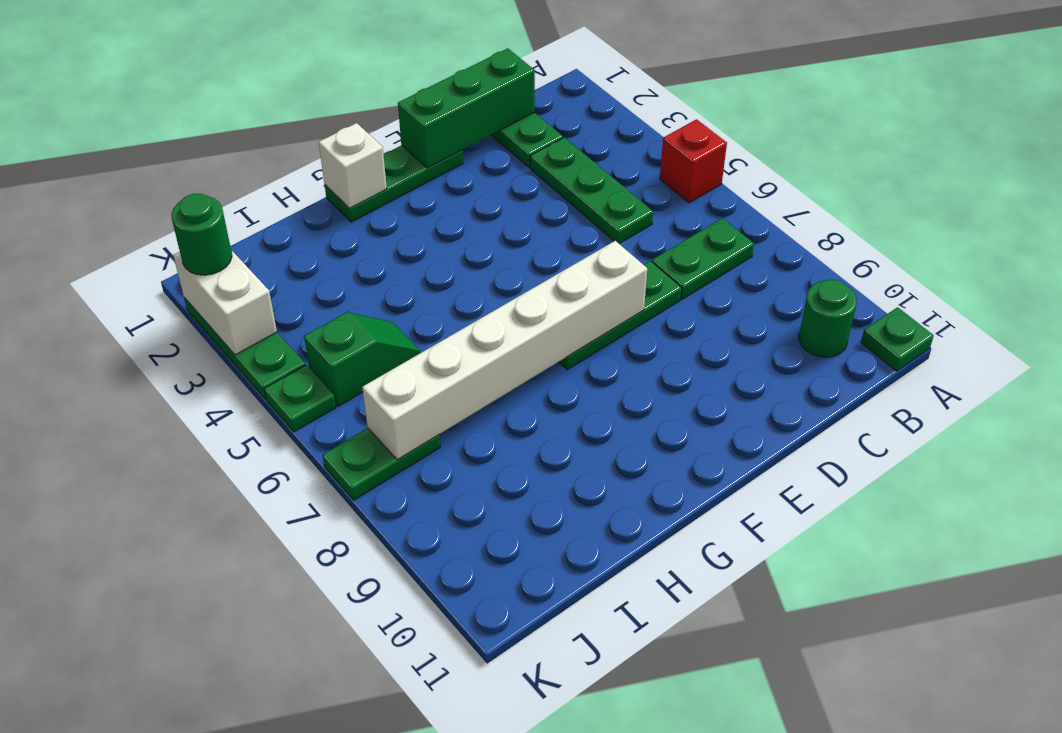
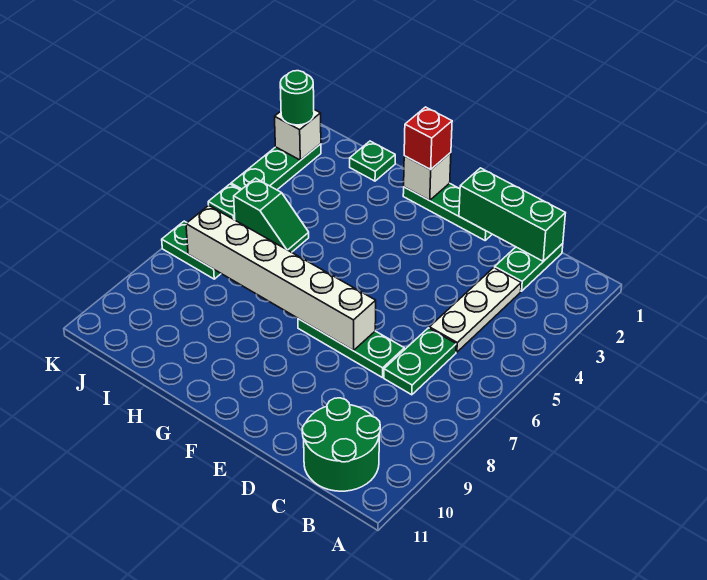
red 1x1 brick [660,119,727,203] -> red 1x1 brick moved to [404,107,452,170]
green 1x1 plate [861,307,934,371] -> green 1x1 plate moved to [350,141,395,181]
green 1x2 plate [652,218,754,299] -> green 1x2 plate turned to [384,328,456,395]
green 1x1 round brick [799,279,857,357] -> green 2x2 round brick [302,398,380,491]
green 1x3 plate [530,137,653,243] -> white 1x3 plate [429,268,521,352]
white 1x2 brick [173,250,277,355] -> white 1x1 brick [275,110,321,160]

